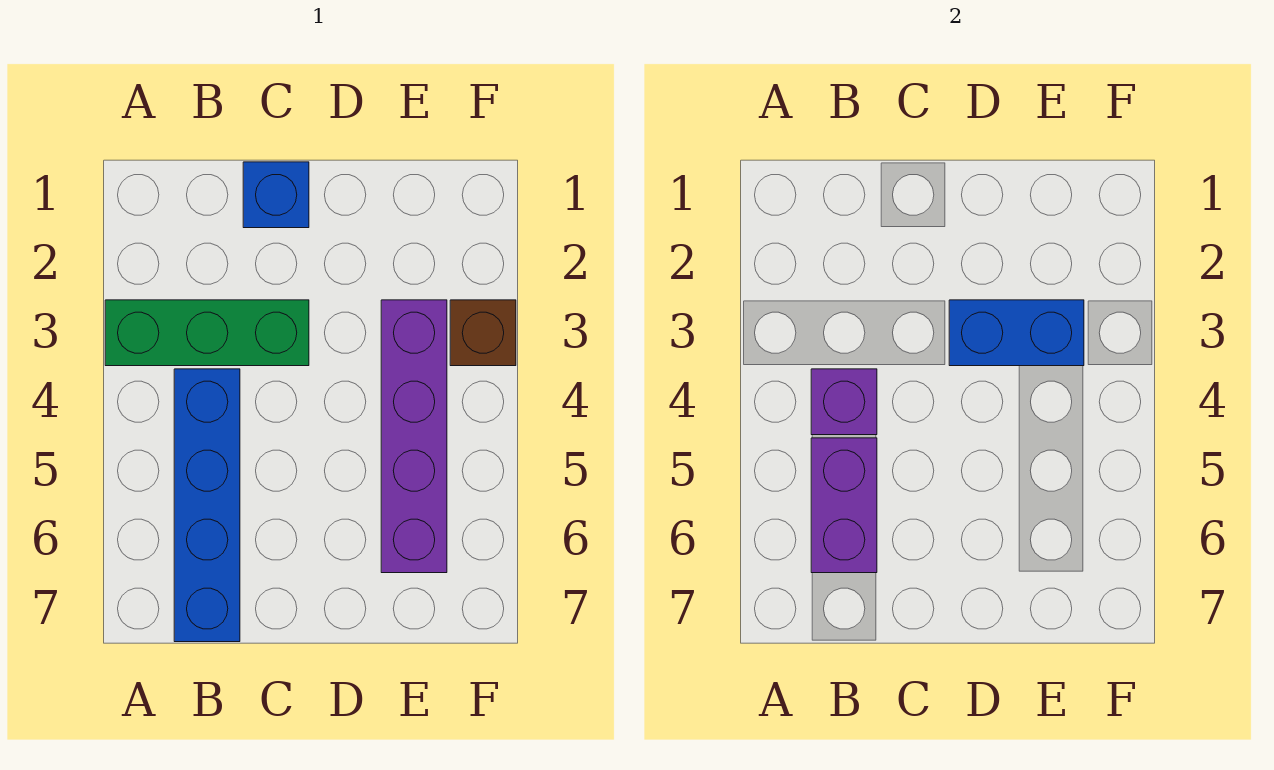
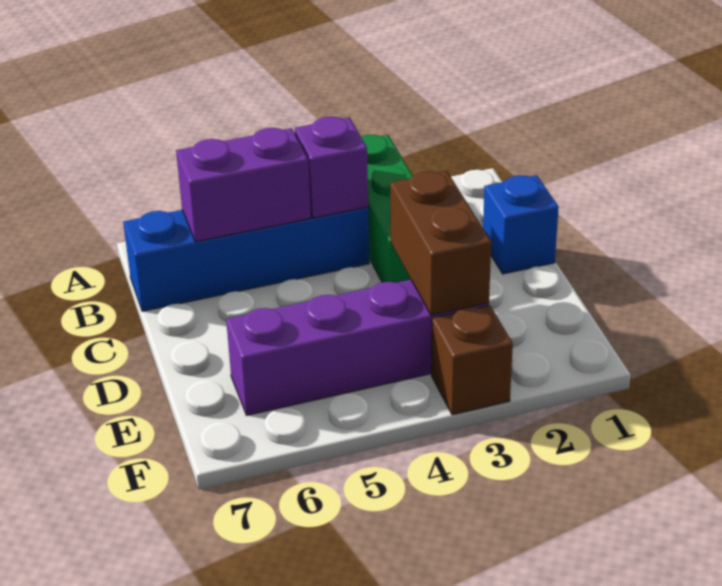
blue 1x2 brick [949,300,1084,366] -> brown 1x2 brick [390,171,491,315]

